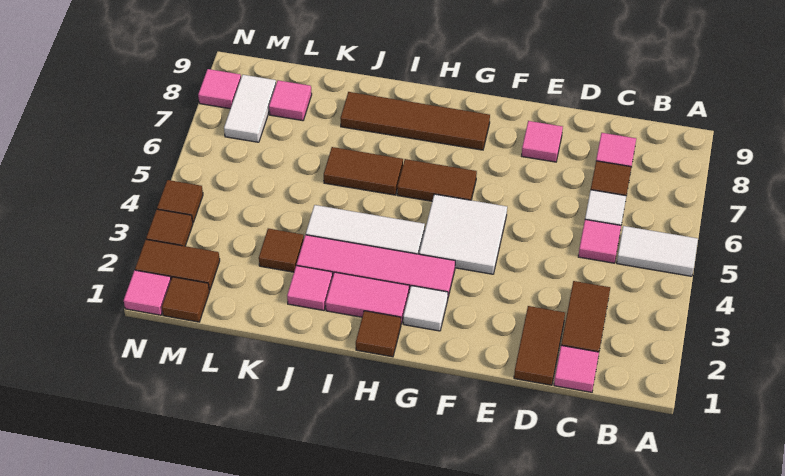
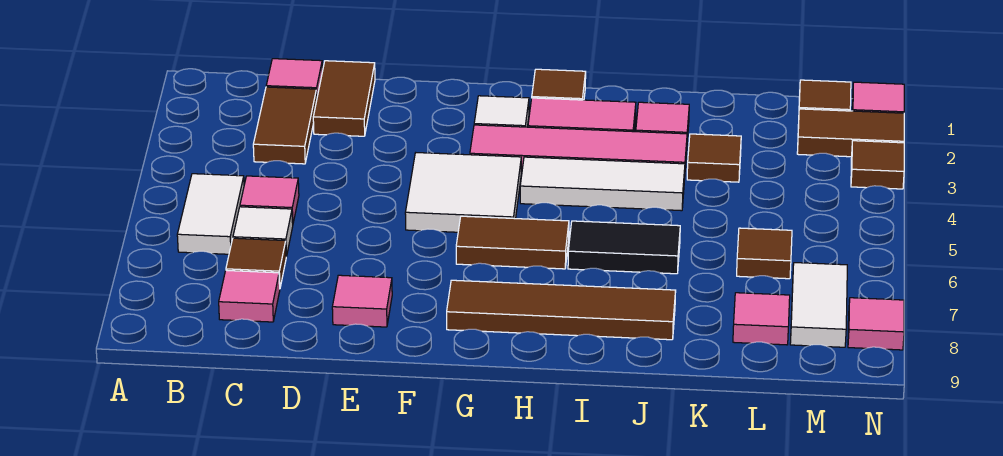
white 1x2 tile [617,226,698,276] -> white 1x2 tile turned to [177,174,244,254]
brown 1x2 tile [324,147,403,195] -> black 1x2 tile [568,221,680,274]
brown 1x1 tile [157,180,203,222] -> brown 1x1 tile moved to [737,228,792,279]

